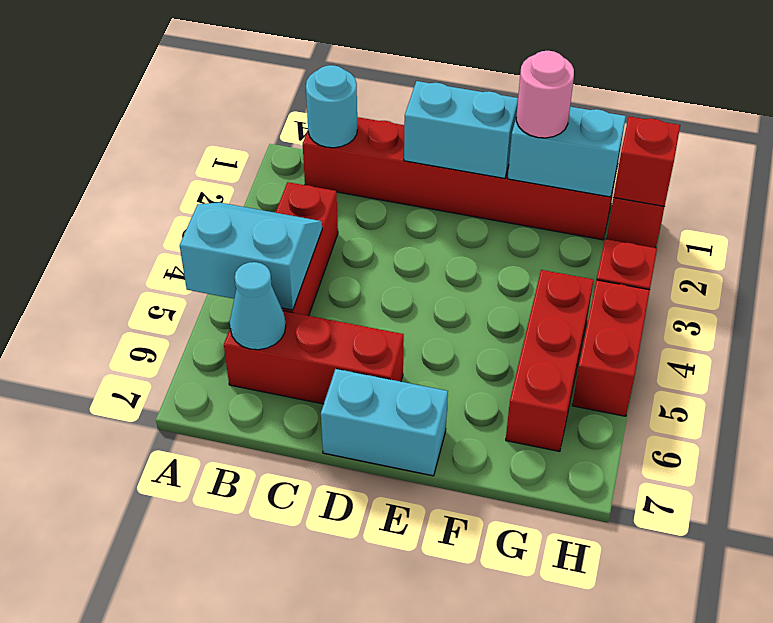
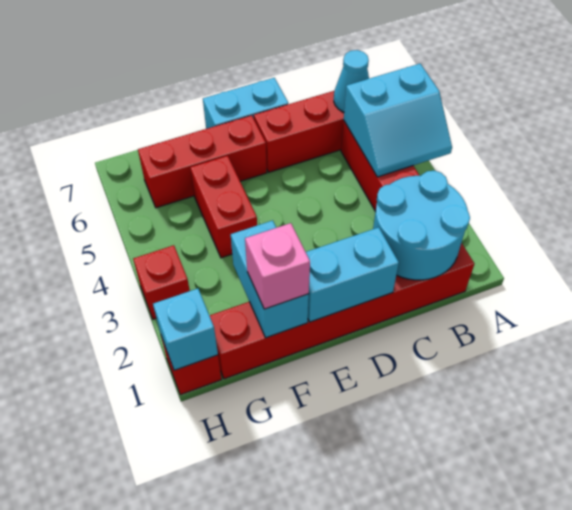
cyan 1x1 round brick [306,65,357,148] -> cyan 2x2 round brick [373,171,470,280]
cyan 1x2 brick [508,107,626,197] -> cyan 1x2 brick turned to [231,220,309,338]
pink 1x1 round brick [516,51,574,138] -> pink 1x1 brick [245,223,310,309]
red 1x3 brick [506,270,594,451] -> red 1x3 brick turned to [138,115,267,208]
red 1x1 brick [613,116,680,206] -> cyan 1x1 brick [153,289,218,370]
red 1x2 brick [572,280,650,416] -> red 1x2 brick moved to [190,156,257,258]

